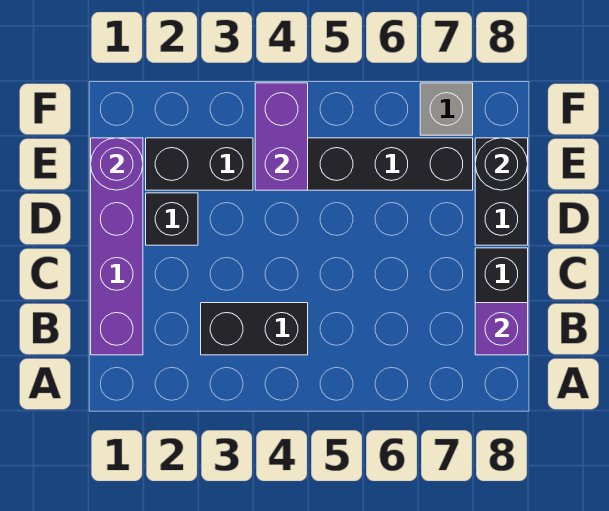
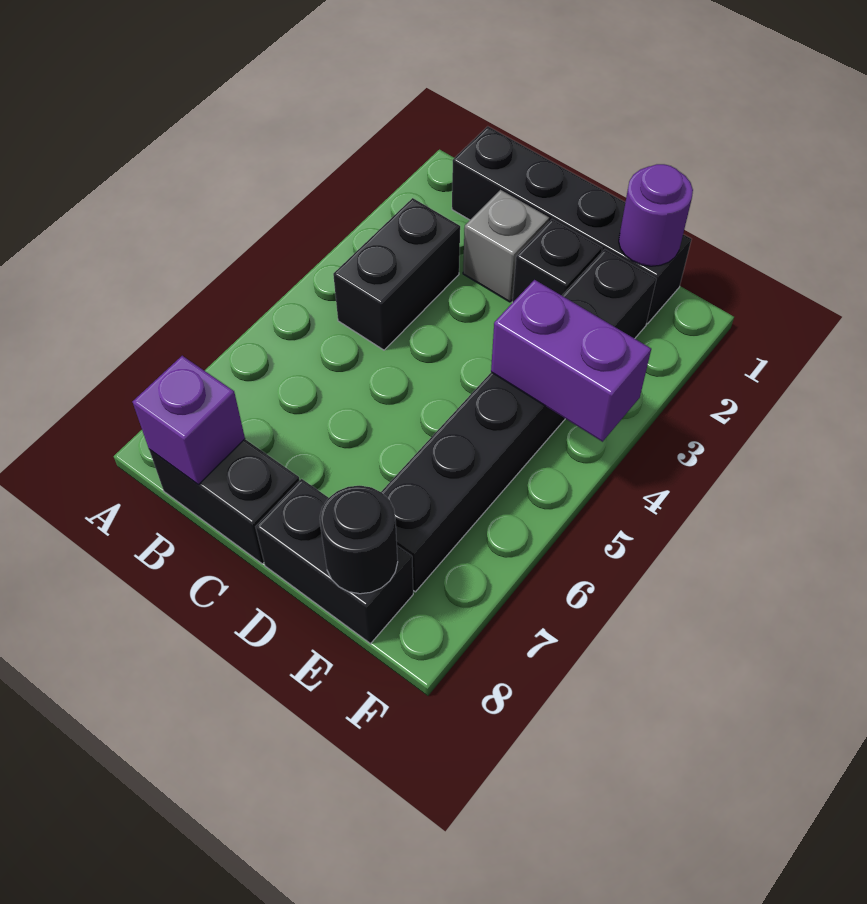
purple 1x4 brick [91,138,143,355] -> black 1x4 brick [452,126,692,324]
grey 1x1 brick [420,83,473,135] -> grey 1x1 brick moved to [463,190,549,302]

